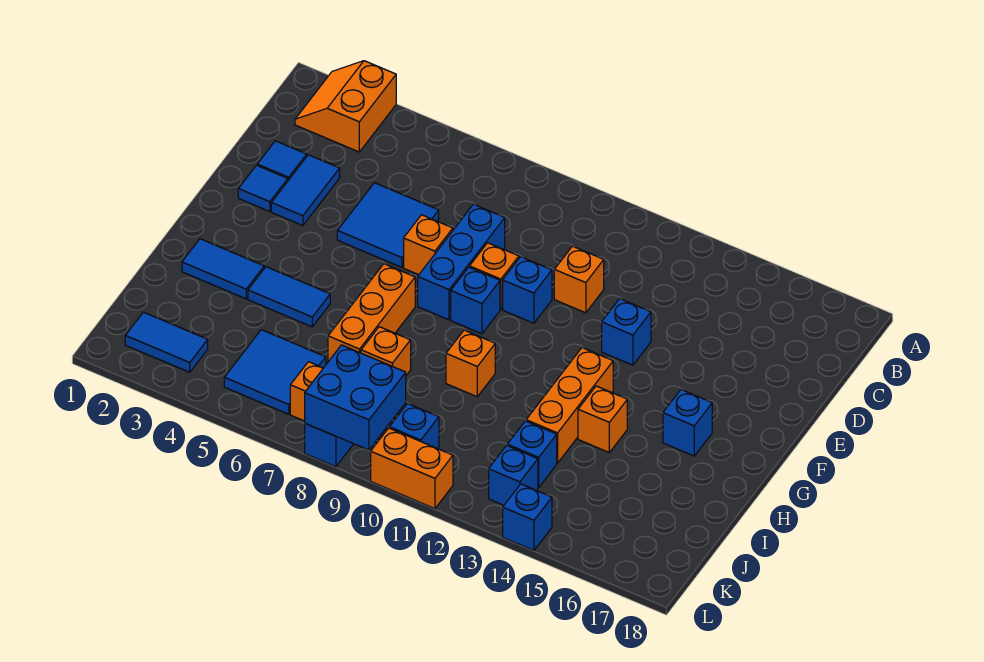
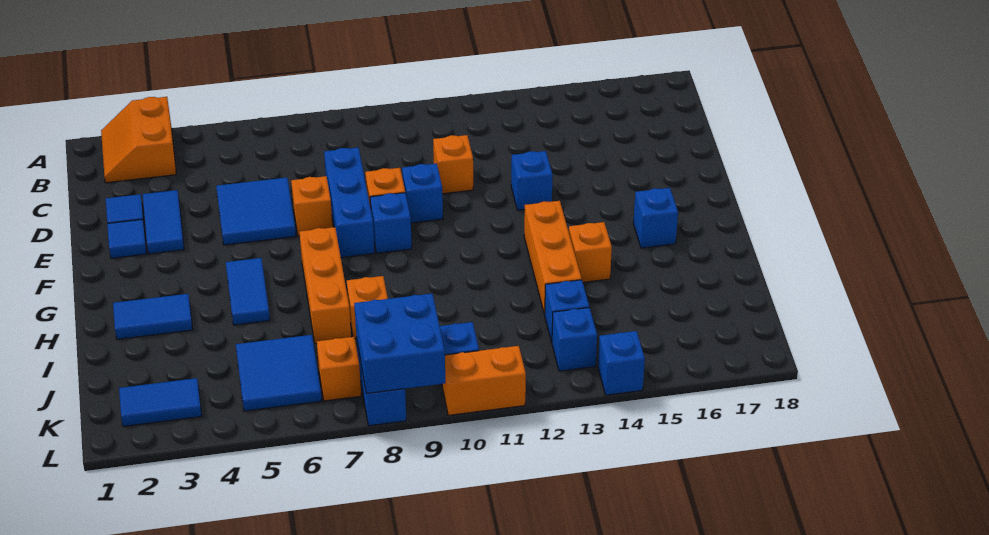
blue 1x2 tile [248,267,330,327] -> blue 1x2 tile turned to [226,258,270,325]
orange 1x1 brick [446,330,495,397] -> none

